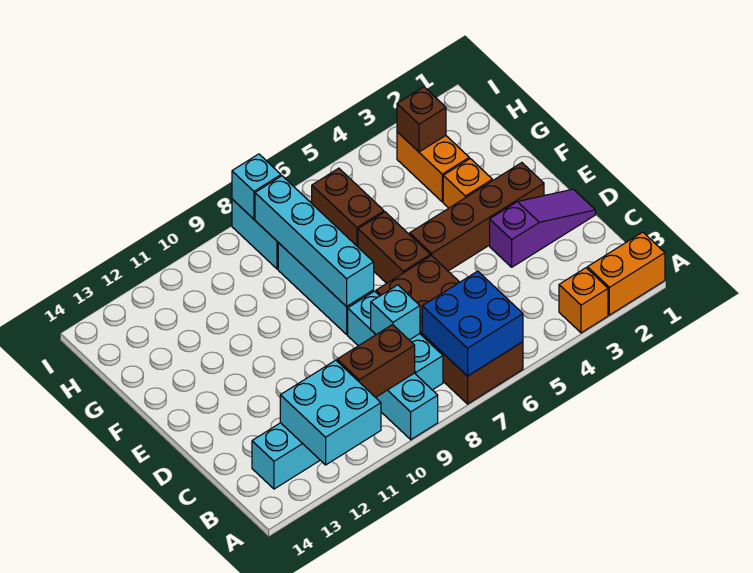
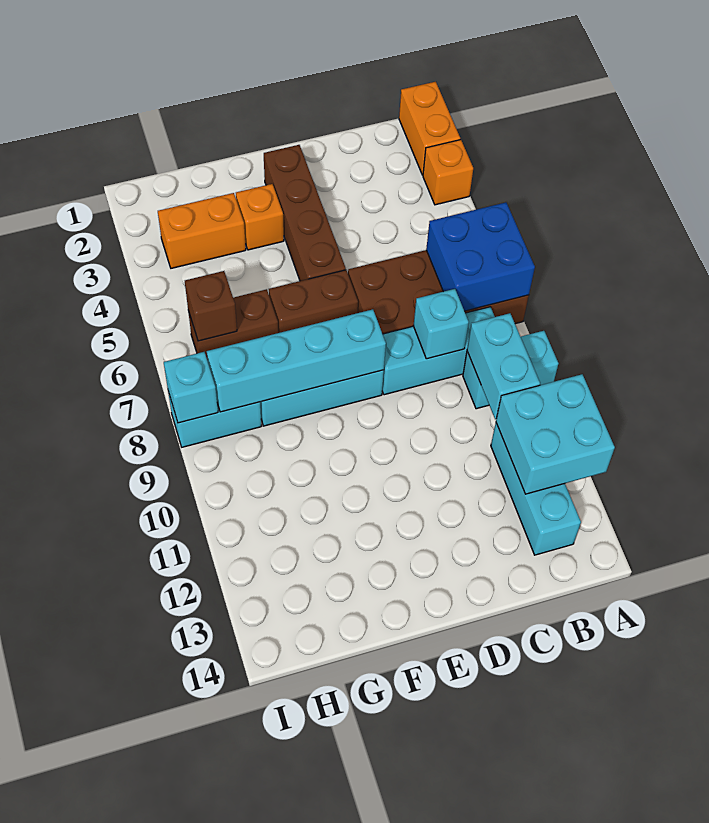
brown 1x2 brick [337,325,415,397] -> cyan 1x2 brick [467,313,540,419]
purple 1x3 slope [490,189,595,267] -> none
brown 1x1 brick [397,87,446,152] -> brown 1x1 brick moved to [185,271,237,341]

